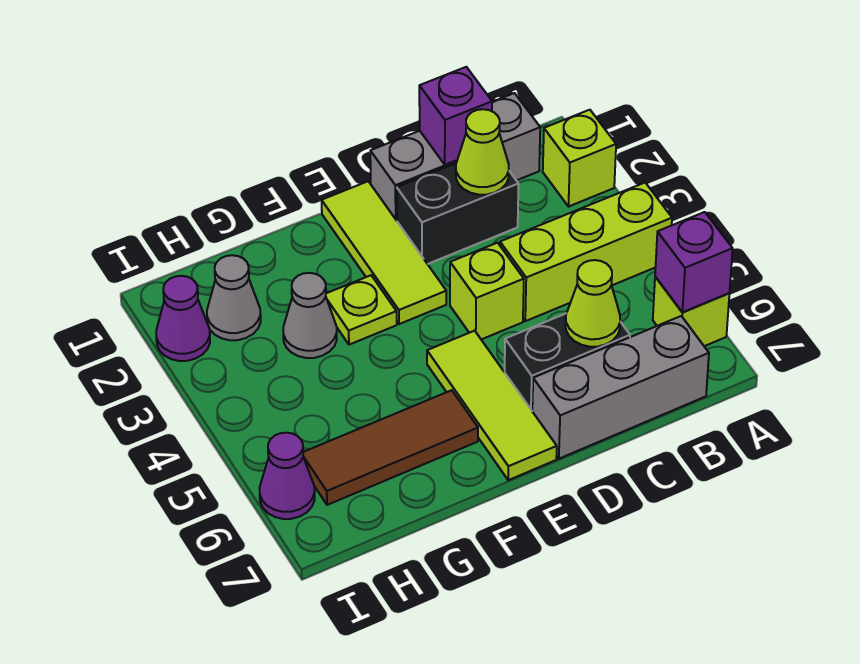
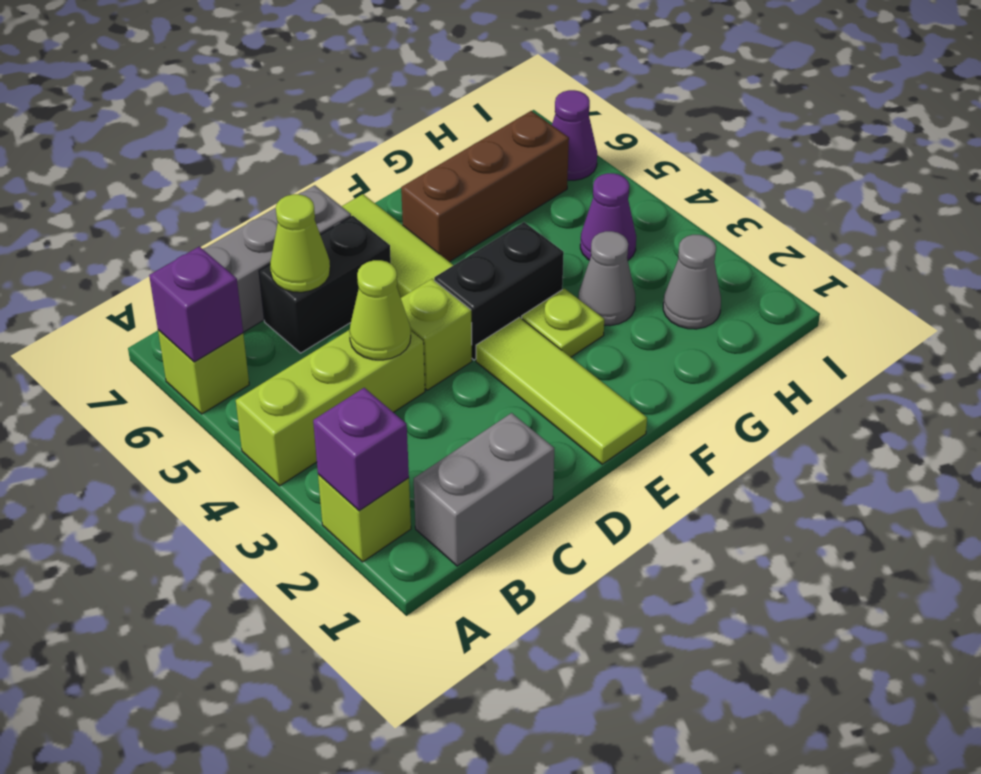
grey 1x3 brick [370,93,540,221] -> grey 1x2 brick [414,413,554,566]
purple 1x1 brick [419,67,492,165] -> purple 1x1 brick moved to [313,388,409,511]
black 1x2 brick [397,163,519,264] -> black 1x2 brick moved to [434,222,564,360]
lime 1x1 cone [456,109,509,195] -> lime 1x1 cone moved to [349,260,411,360]
brown 1x3 tile [303,390,478,505] -> brown 1x3 brick [401,111,569,262]
purple 1x1 cone [156,276,210,361] -> purple 1x1 cone moved to [580,173,636,260]

